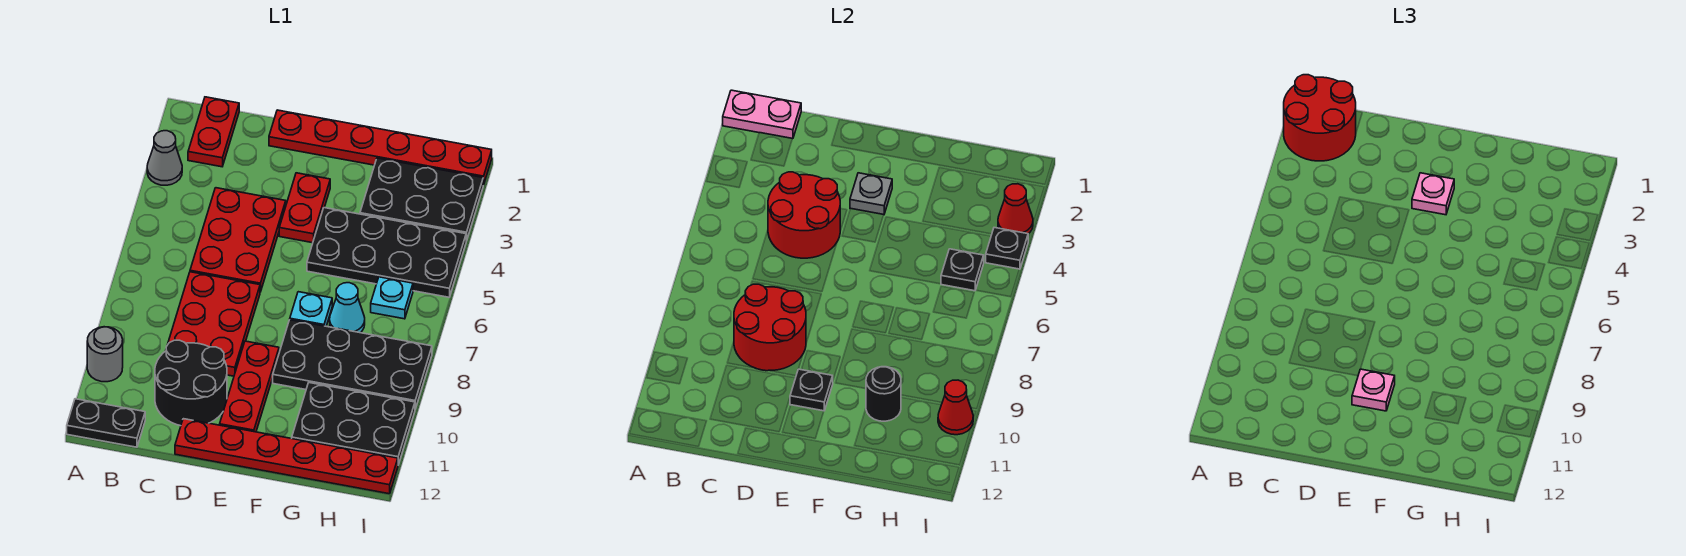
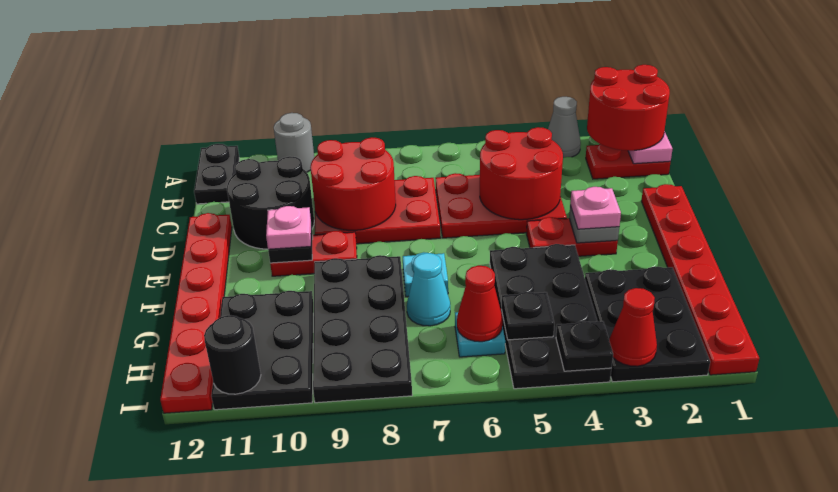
red 1x3 plate [220,341,279,432] -> red 1x2 plate [270,231,357,276]
black 1x1 round brick [866,367,901,421] -> black 1x1 round brick moved to [204,315,261,394]
red 1x1 cone [938,380,973,435] -> red 1x1 cone moved to [457,266,502,342]

